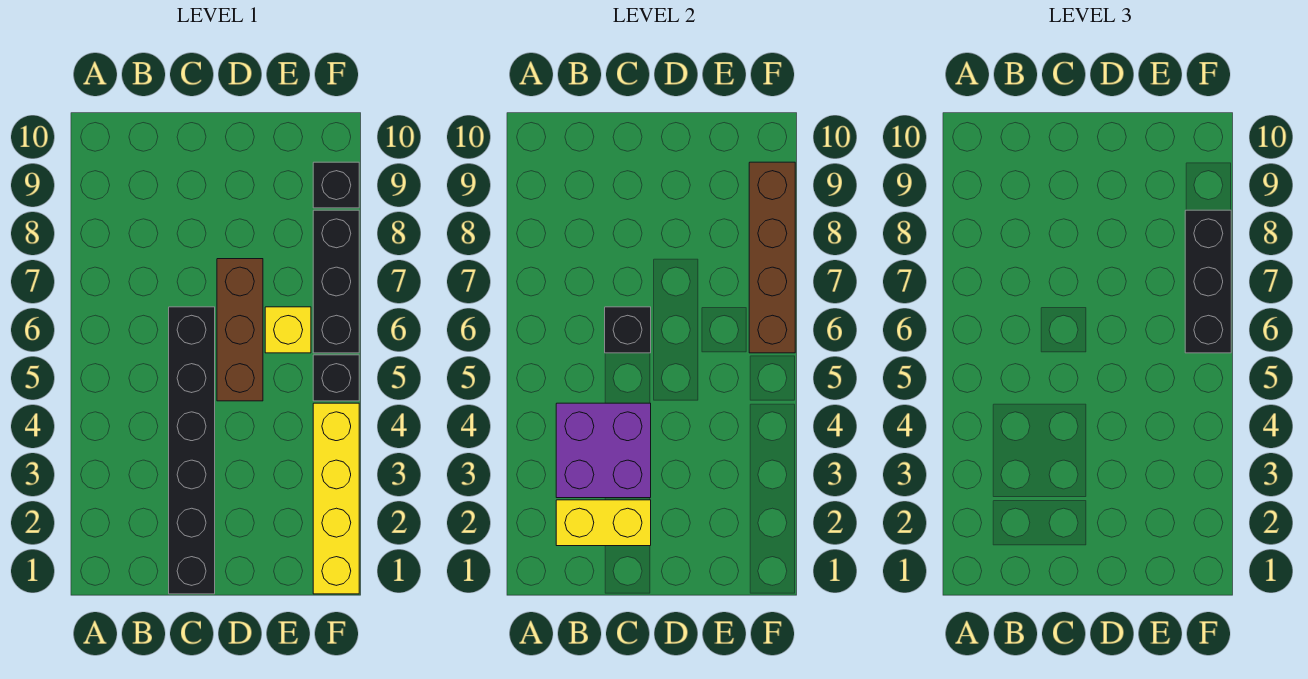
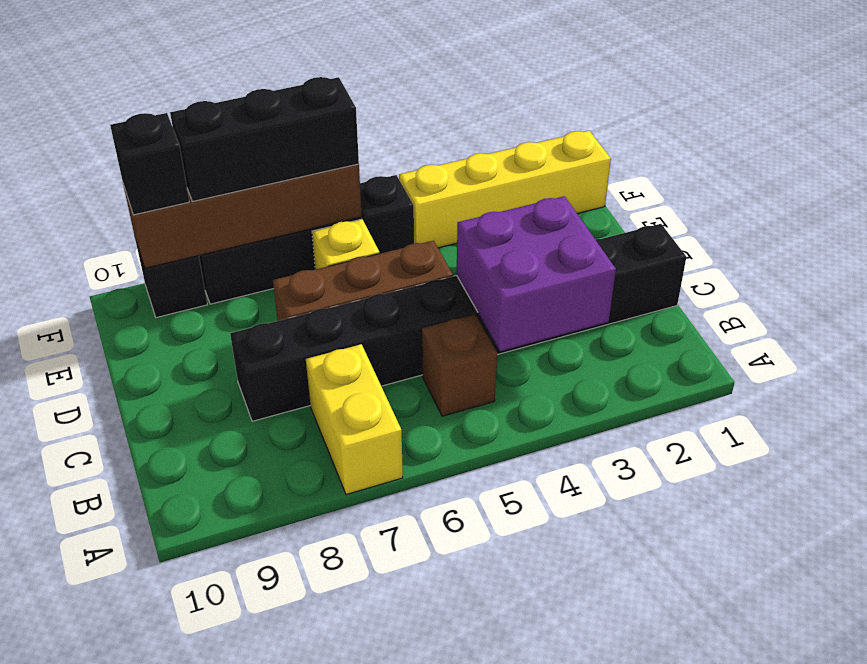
yellow 1x2 brick [556,500,651,546] -> yellow 1x2 brick moved to [306,344,403,495]
none -> brown 1x1 brick [422,314,497,416]
black 1x6 brick [169,307,215,594] -> black 1x8 brick [230,224,686,421]
black 1x1 brick [605,307,651,353] -> black 1x1 brick moved to [110,113,189,215]

